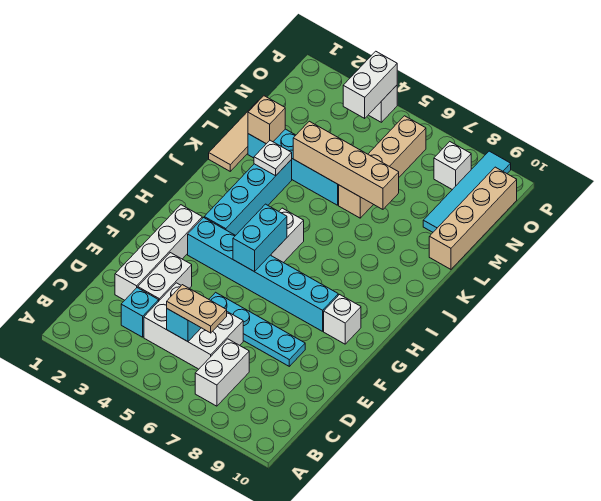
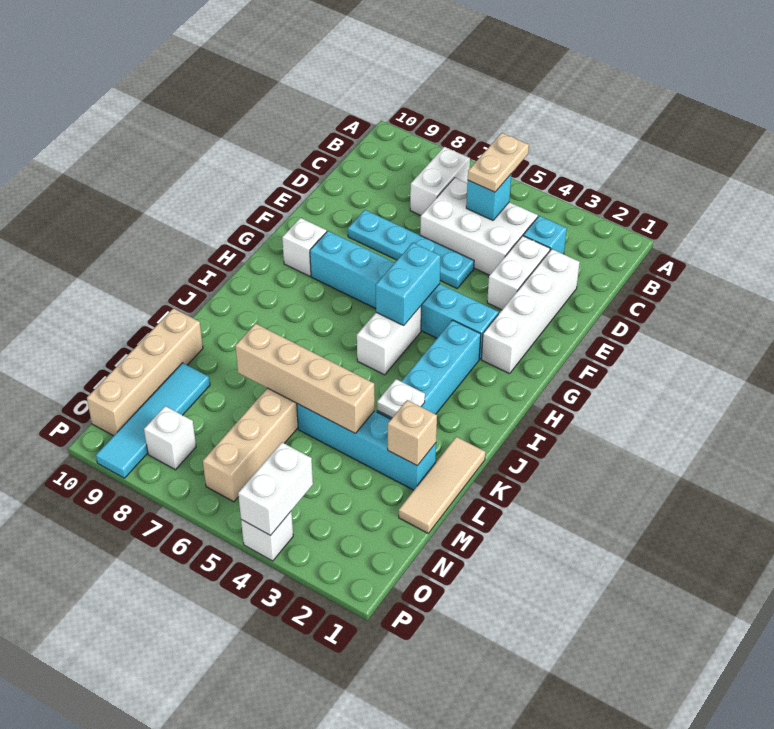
tan 1x2 plate [167,285,227,333] -> tan 1x2 plate turned to [468,133,529,192]

